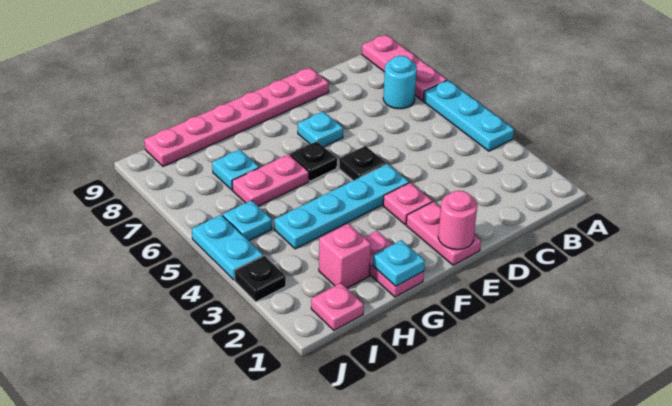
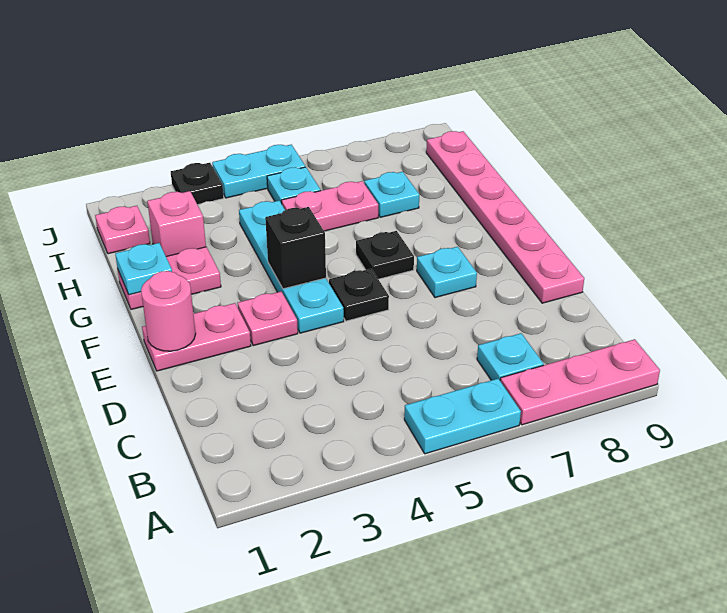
cyan 1x3 plate [423,80,514,151] -> cyan 1x2 plate [404,379,521,454]
cyan 1x1 round brick [383,56,417,109] -> cyan 1x1 plate [477,333,544,380]
none -> black 1x1 brick [265,207,326,289]
pink 1x2 plate [232,154,309,206] -> pink 1x2 plate turned to [281,181,378,231]

